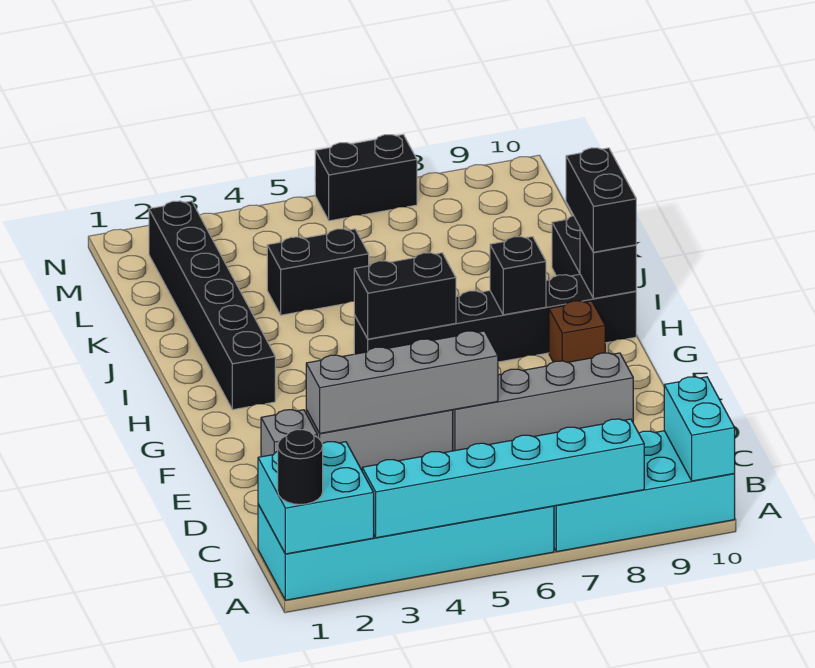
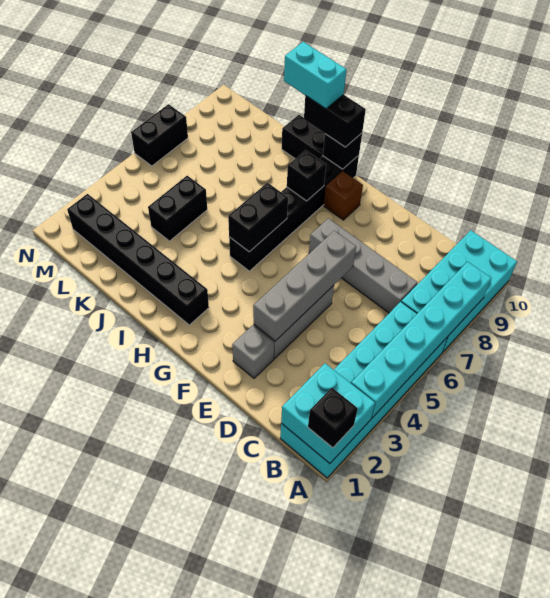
black 1x1 round brick [278,430,323,504] -> black 1x1 brick [308,388,358,448]
cyan 1x2 brick [664,377,735,481] -> cyan 1x2 brick moved to [284,42,346,109]
grey 1x4 brick [453,353,633,451] -> grey 1x4 brick turned to [309,218,418,313]

